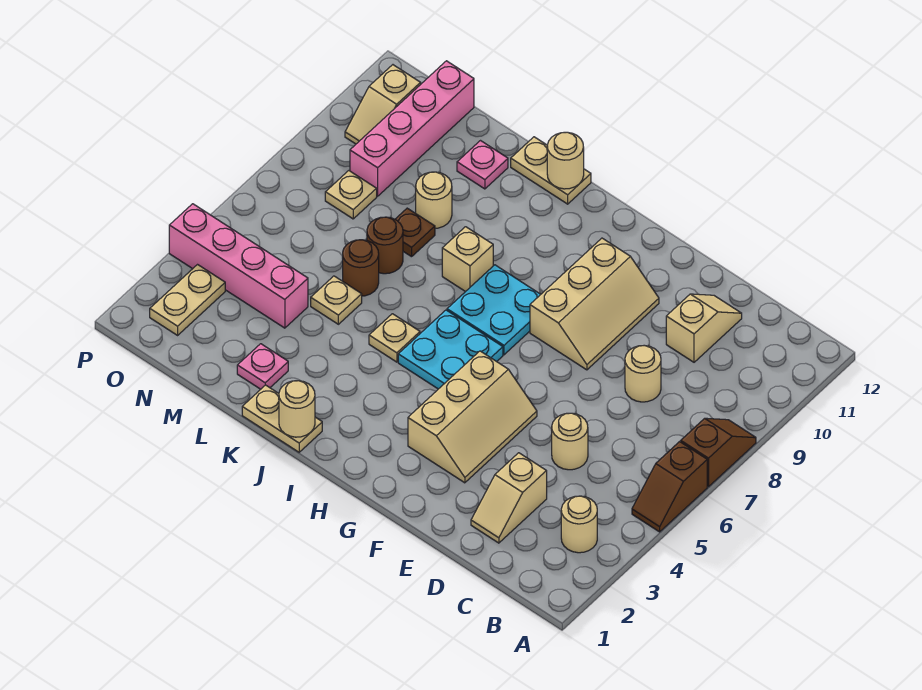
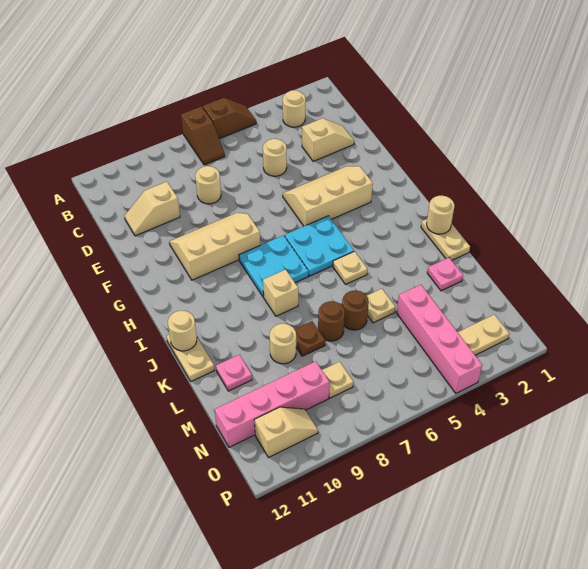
brown 1x2 slope [681,418,756,487] -> brown 1x2 slope turned to [181,106,225,165]

